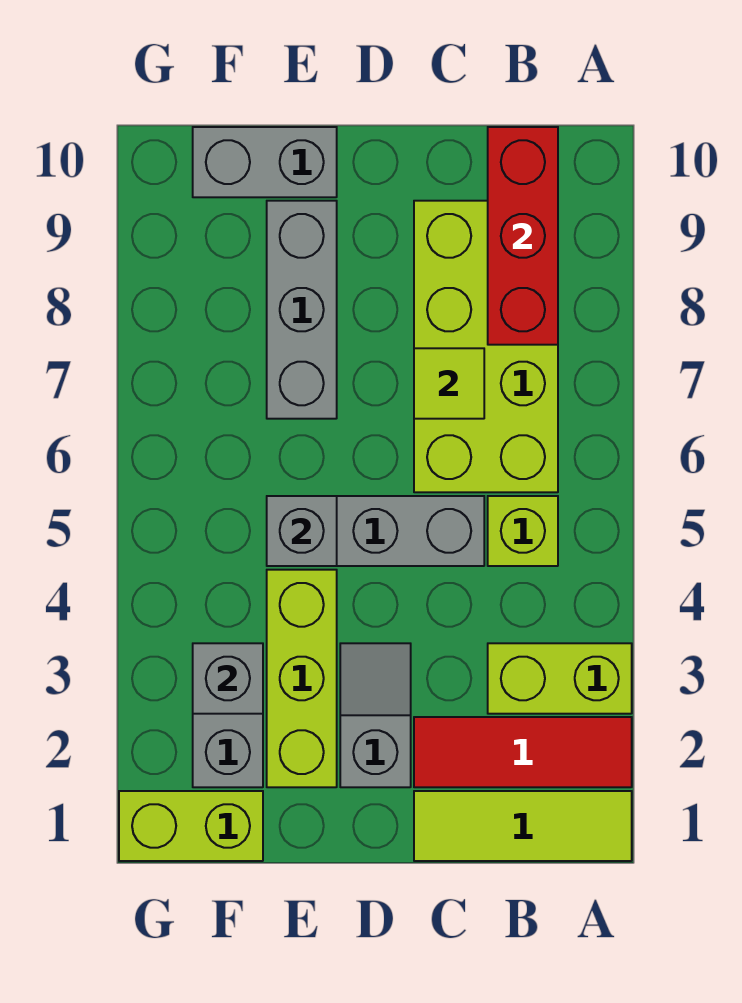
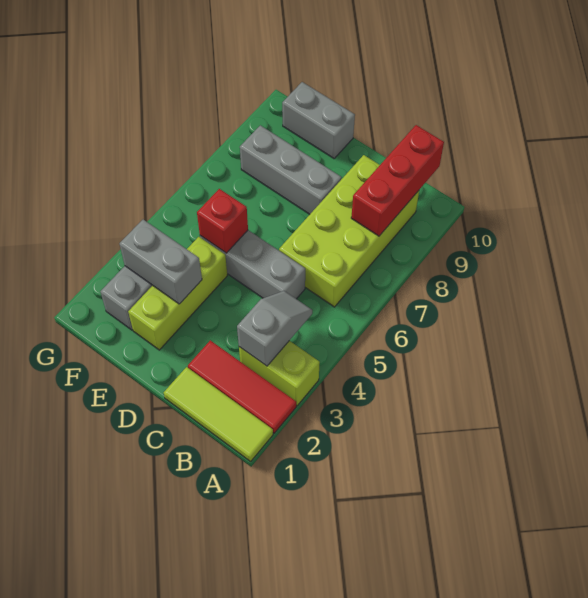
lime 1x1 brick [488,496,558,566] -> none
lime 1x1 tile [414,348,484,419] -> none
grey 1x2 slope [340,643,411,787] -> grey 1x2 slope moved to [237,291,312,366]
grey 1x1 brick [267,496,337,566] -> red 1x1 brick [197,189,248,253]
grey 1x3 brick [267,201,337,419] -> grey 1x3 brick turned to [240,125,342,214]
lime 1x2 brick [119,791,263,861] -> none
grey 1x1 brick [193,643,263,714] -> grey 1x2 brick [120,220,202,304]

